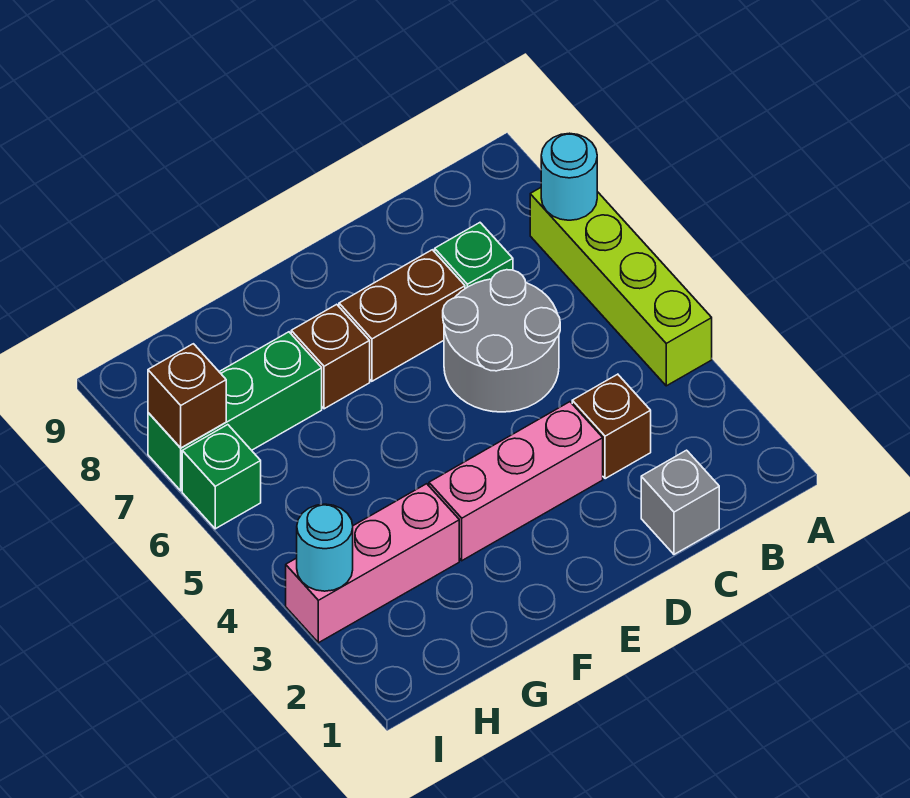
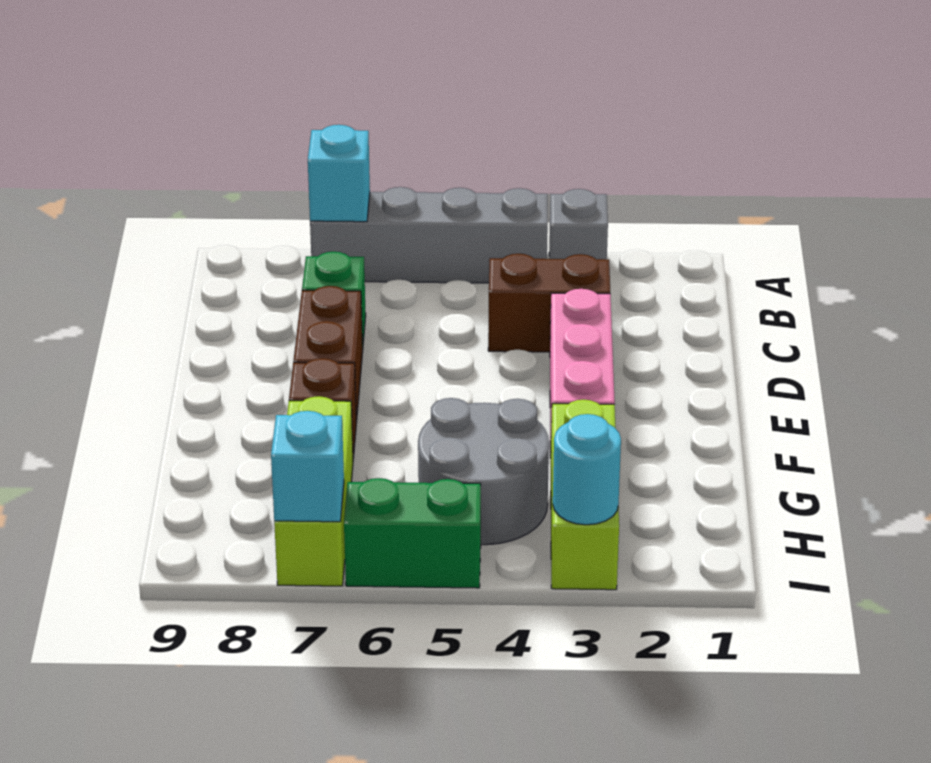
lime 1x4 brick [530,188,712,386] -> grey 1x4 brick [310,187,548,283]
cyan 1x1 round brick [541,133,597,220] -> cyan 1x1 brick [308,125,370,222]
grey 1x1 brick [641,450,719,554] -> grey 1x1 brick moved to [549,189,608,260]
brown 1x1 brick [572,374,651,479] -> brown 1x2 brick [488,254,610,352]
grey 2x2 round brick [443,270,560,412] -> grey 2x2 round brick moved to [418,398,549,545]
pink 1x3 brick [286,484,459,643] -> lime 1x3 brick [551,400,619,590]
green 1x3 brick [148,332,322,491] -> lime 1x3 brick [274,396,353,586]
green 1x1 brick [182,425,261,529] -> green 1x2 brick [344,478,481,588]
brown 1x1 brick [148,344,226,448] -> cyan 1x1 brick [271,411,344,522]

